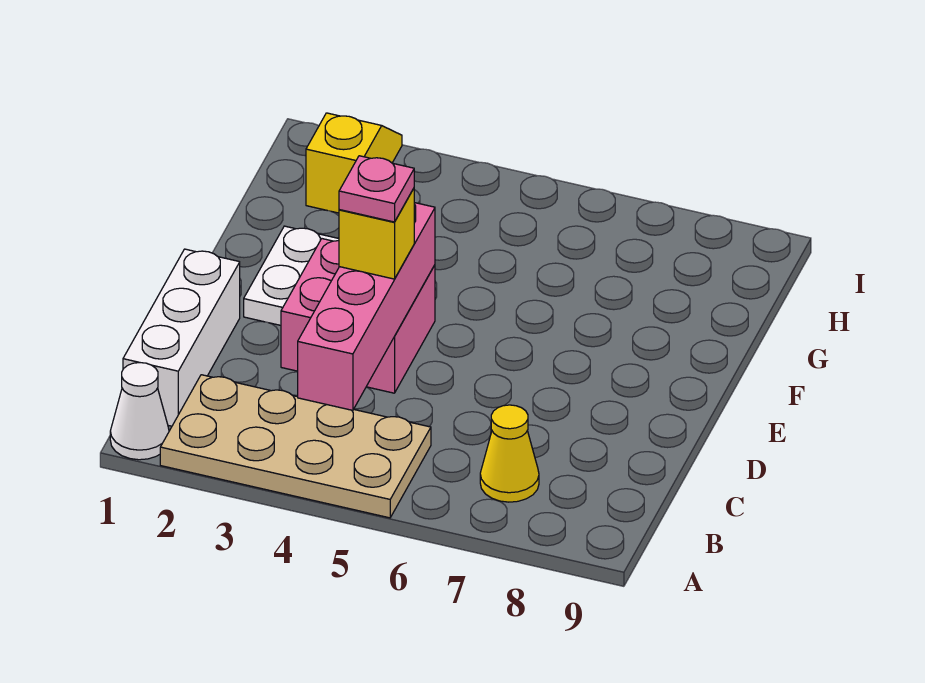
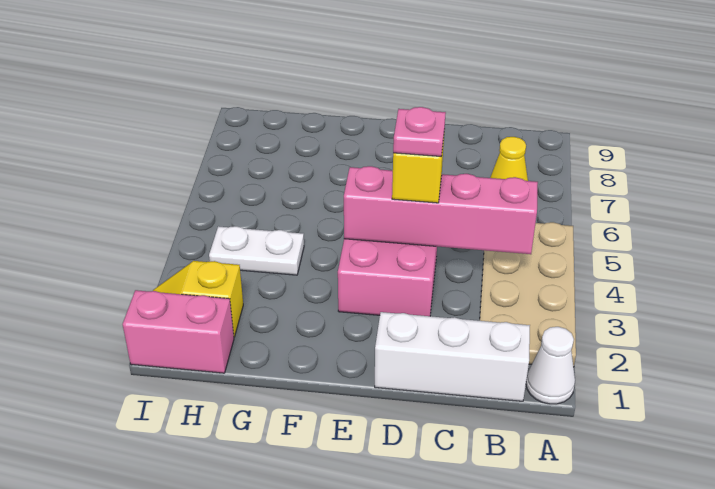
white 1x2 plate [244,226,339,325] -> white 1x2 plate moved to [209,226,304,275]
none -> pink 1x2 brick [123,290,234,373]

